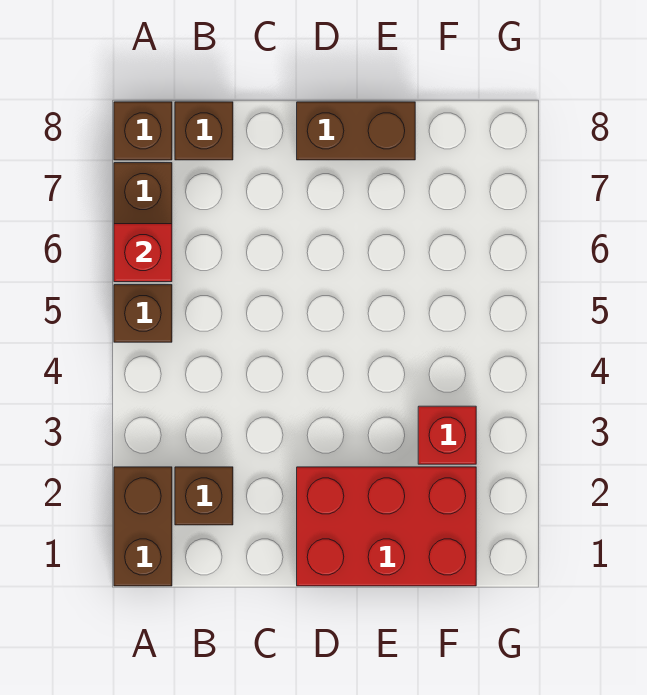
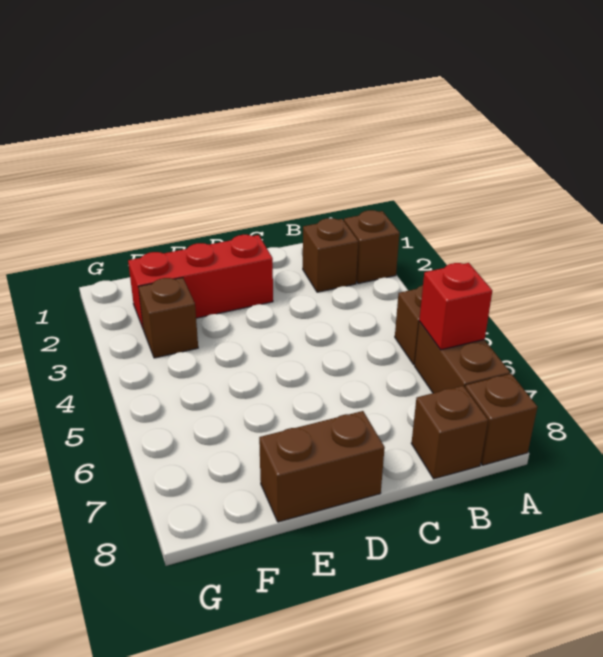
brown 1x2 brick [114,467,172,586] -> brown 1x1 brick [344,210,399,284]
red 2x3 brick [297,467,476,586] -> red 1x3 brick [128,235,273,328]
red 1x1 brick [418,406,476,464] -> brown 1x1 brick [139,278,198,358]

